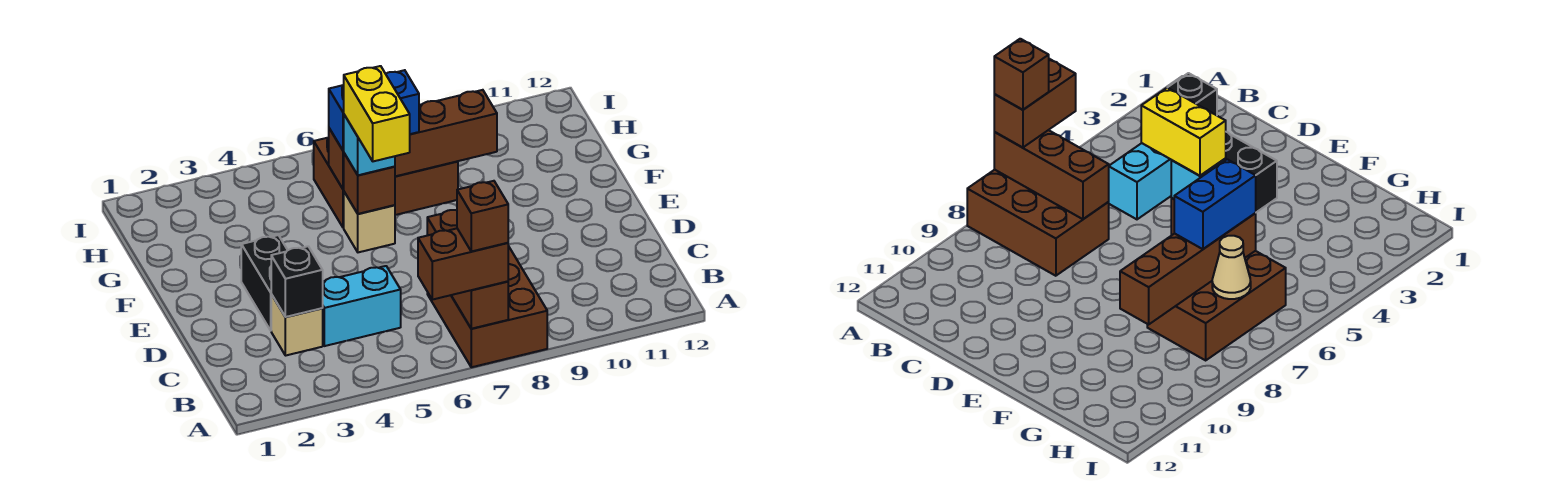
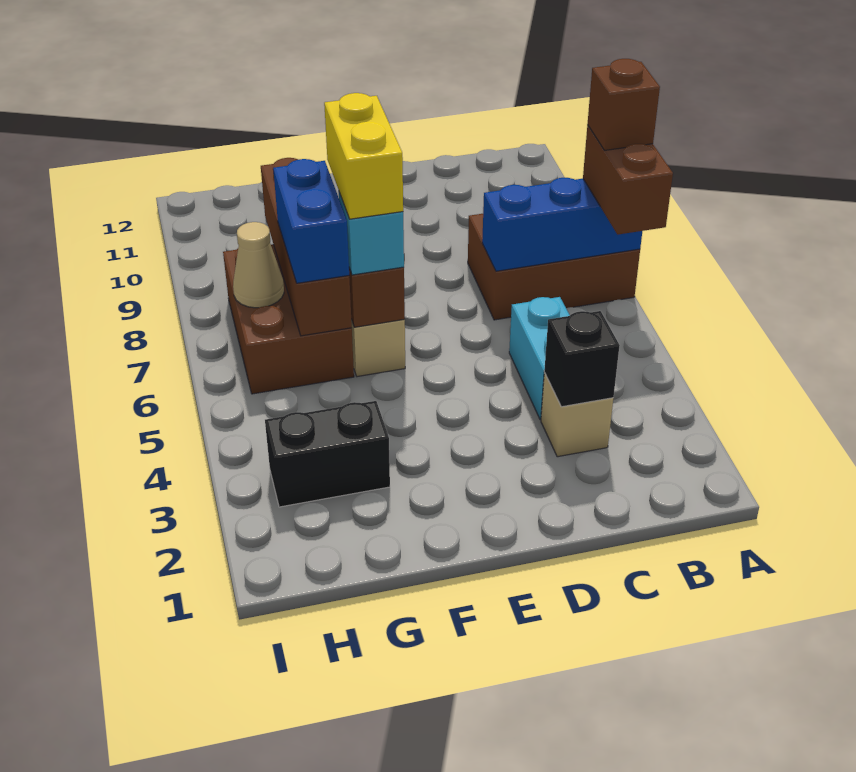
brown 1x3 brick [427,210,508,329] -> blue 1x3 brick [482,178,642,271]
black 1x2 brick [241,235,288,330] -> black 1x2 brick moved to [265,401,390,507]
yellow 1x2 brick [344,66,410,161] -> yellow 1x2 brick turned to [324,93,403,219]

